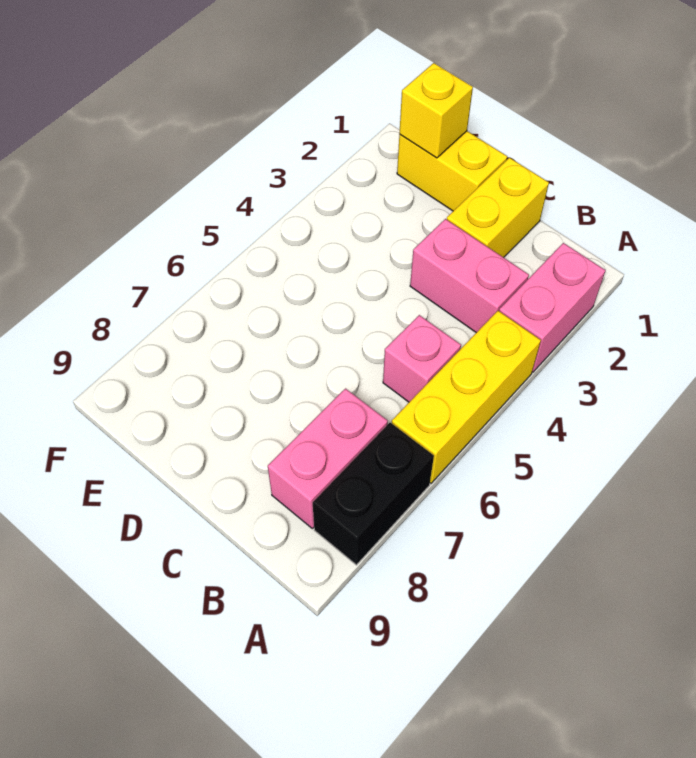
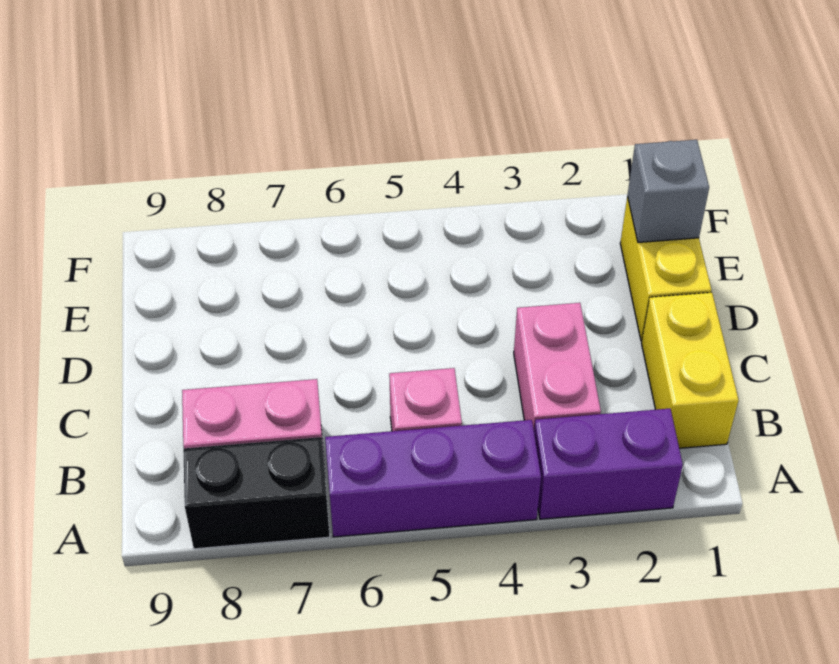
pink 1x2 brick [499,243,606,372] -> purple 1x2 brick [534,409,683,519]
yellow 1x3 brick [392,311,541,483] -> purple 1x3 brick [325,420,541,537]
yellow 1x2 brick [447,158,549,257] -> yellow 1x2 brick turned to [641,292,739,448]
yellow 1x1 brick [399,63,473,158] -> grey 1x1 brick [627,140,709,242]

